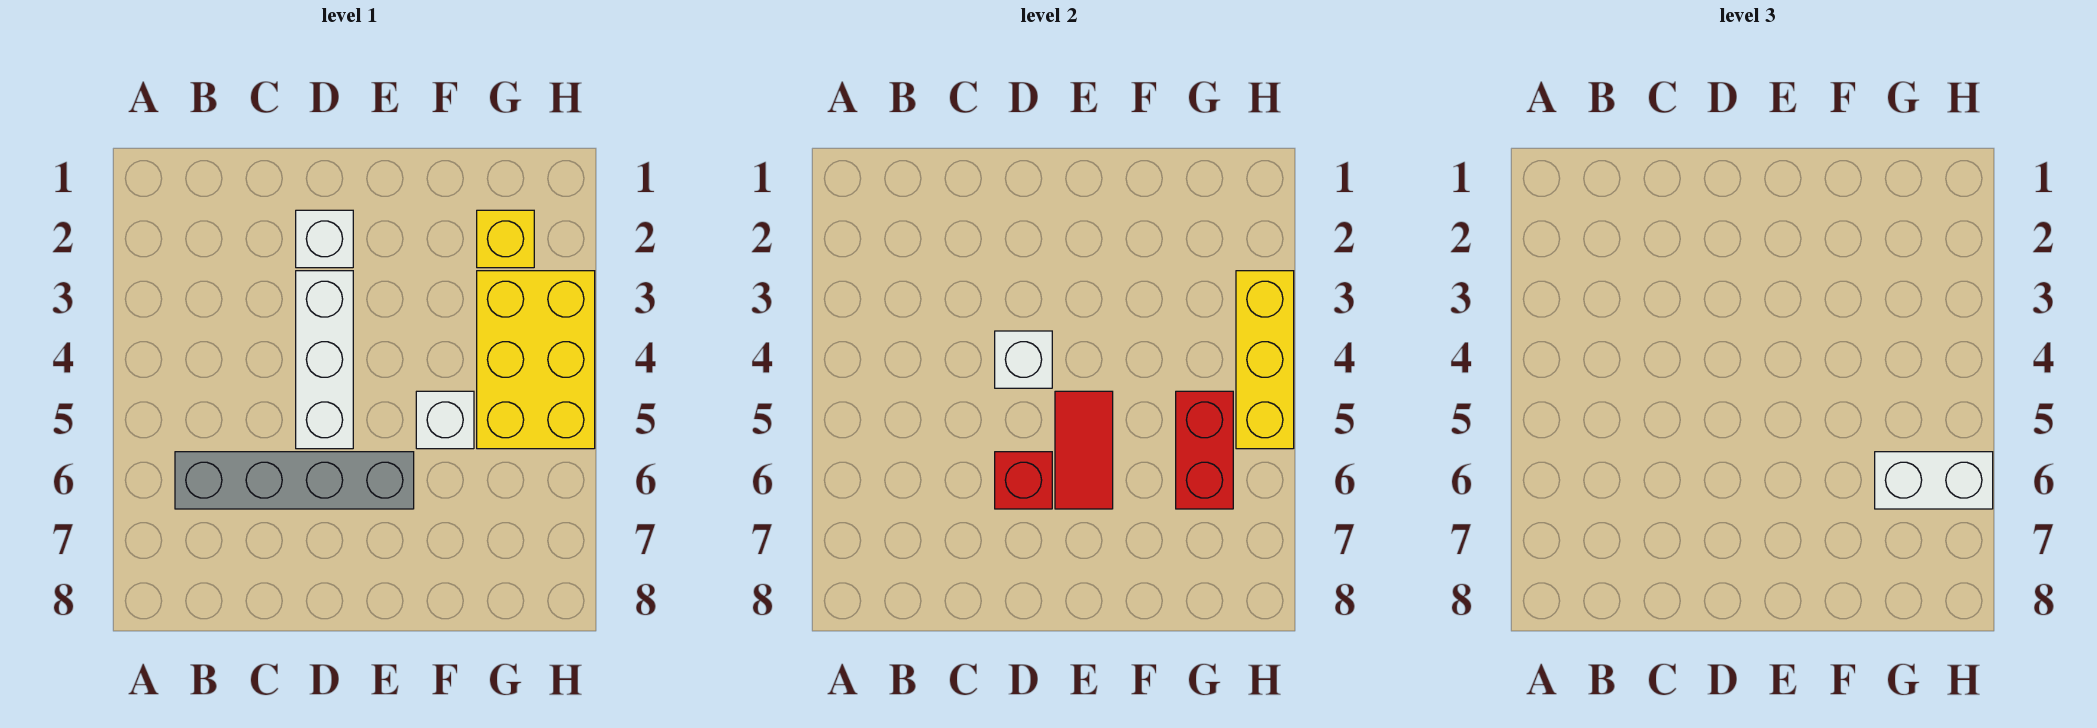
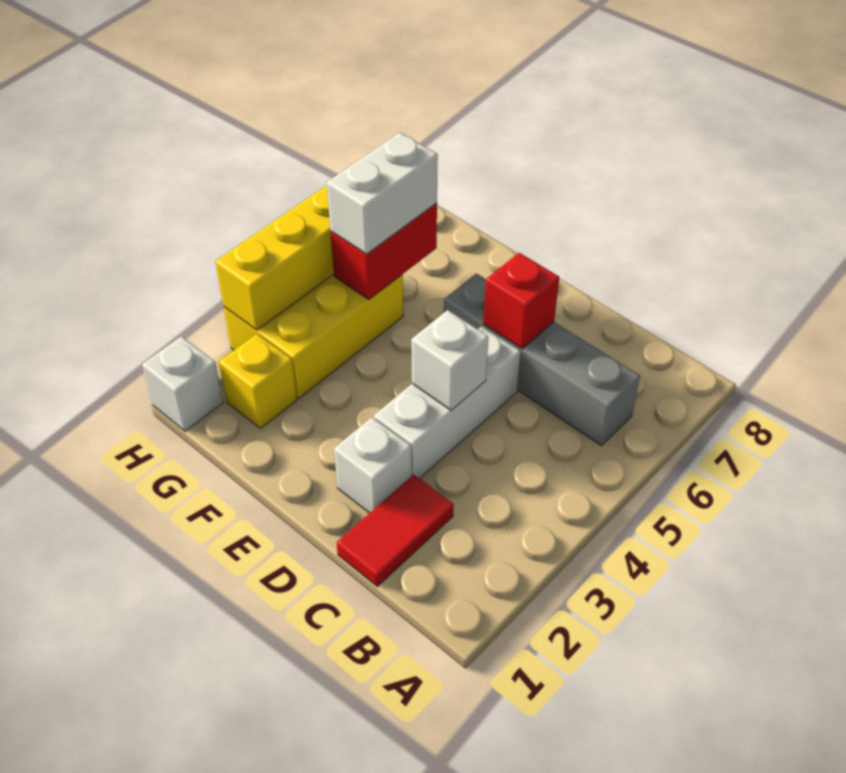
red 1x2 tile [1055,391,1113,509] -> red 1x2 tile moved to [337,474,454,586]
white 1x1 brick [416,391,474,449] -> white 1x1 brick moved to [142,336,223,431]
white 1x2 brick [1875,452,1993,509] -> white 1x2 brick turned to [327,133,438,254]

